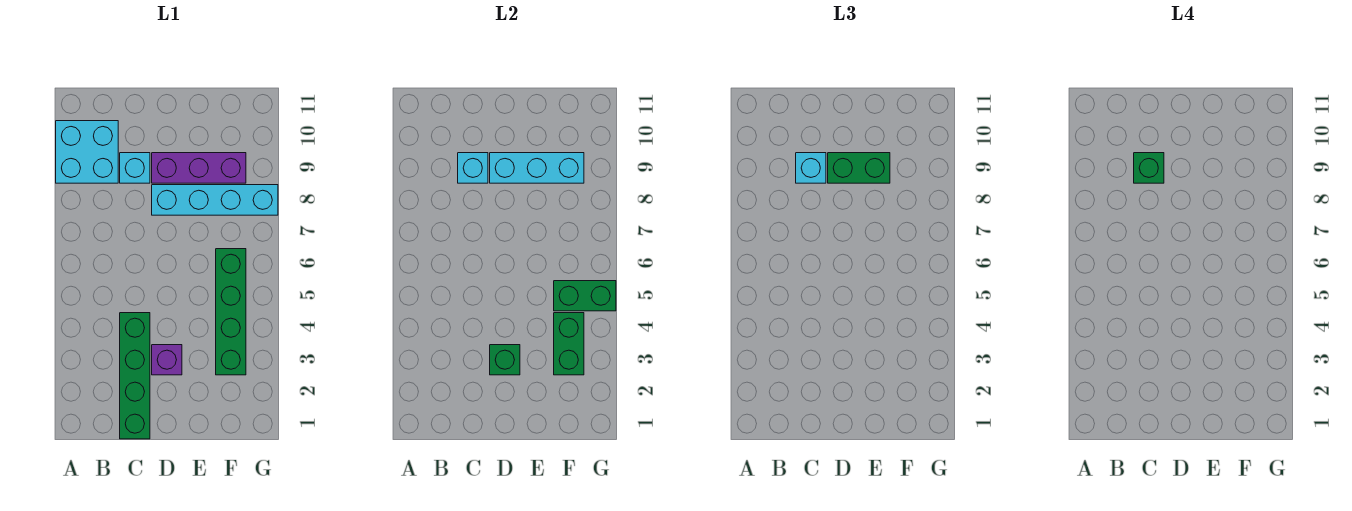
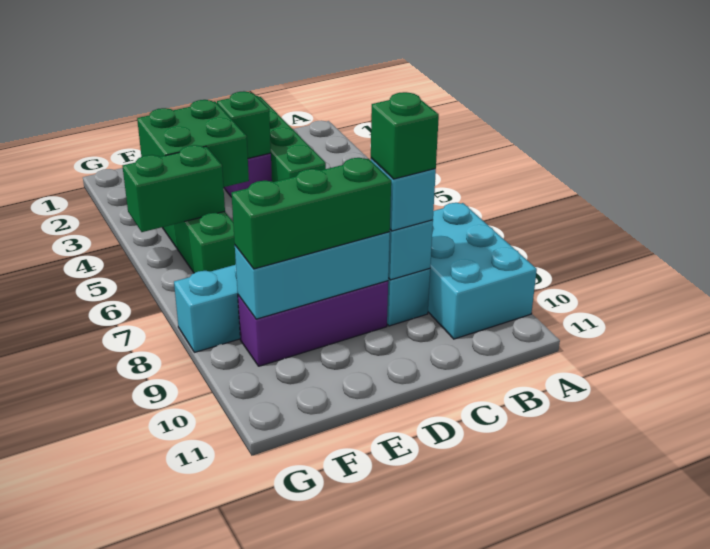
cyan 2x2 brick [56,121,118,183] -> cyan 2x3 brick [428,203,537,339]
green 1x2 brick [828,153,890,183] -> green 1x3 brick [231,158,391,269]
green 1x2 brick [554,313,584,375] -> green 2x2 brick [137,100,249,187]

